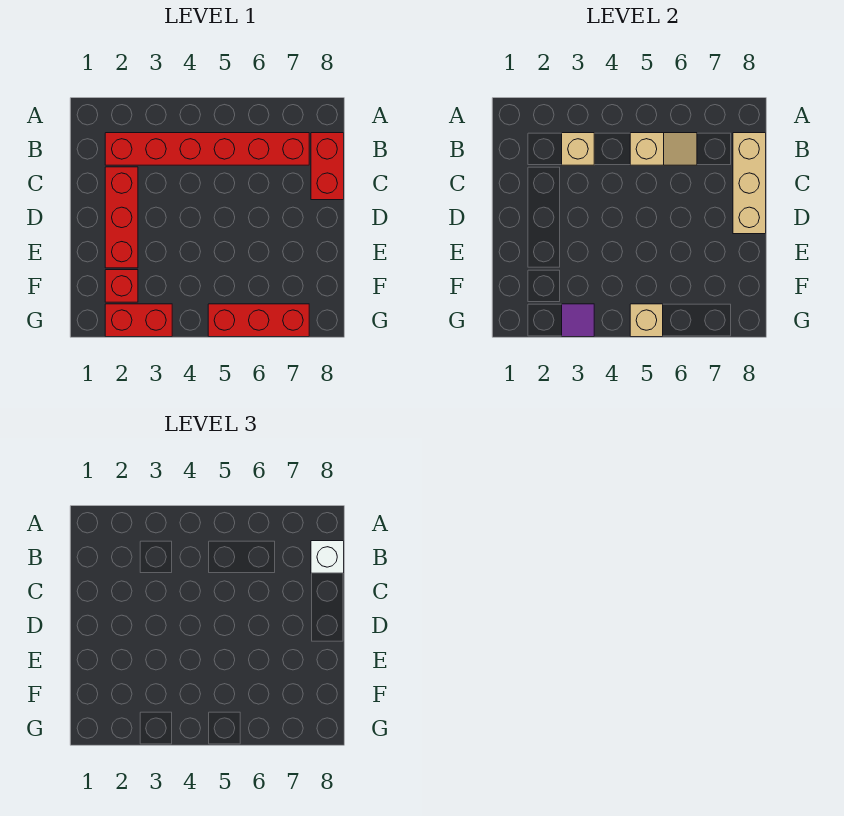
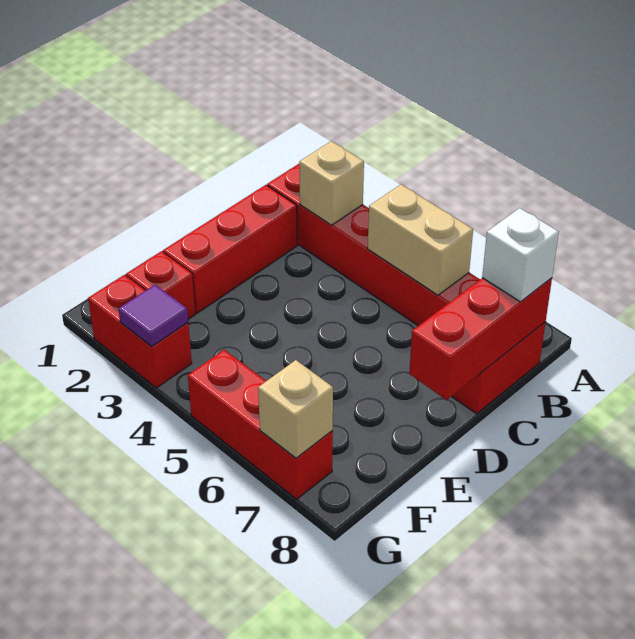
tan 1x2 slope [630,133,697,165] -> tan 1x2 brick [368,185,473,295]
tan 1x3 brick [733,133,766,234] -> red 1x3 brick [409,278,552,400]
tan 1x1 brick [630,304,663,337] -> tan 1x1 brick moved to [258,360,333,458]

